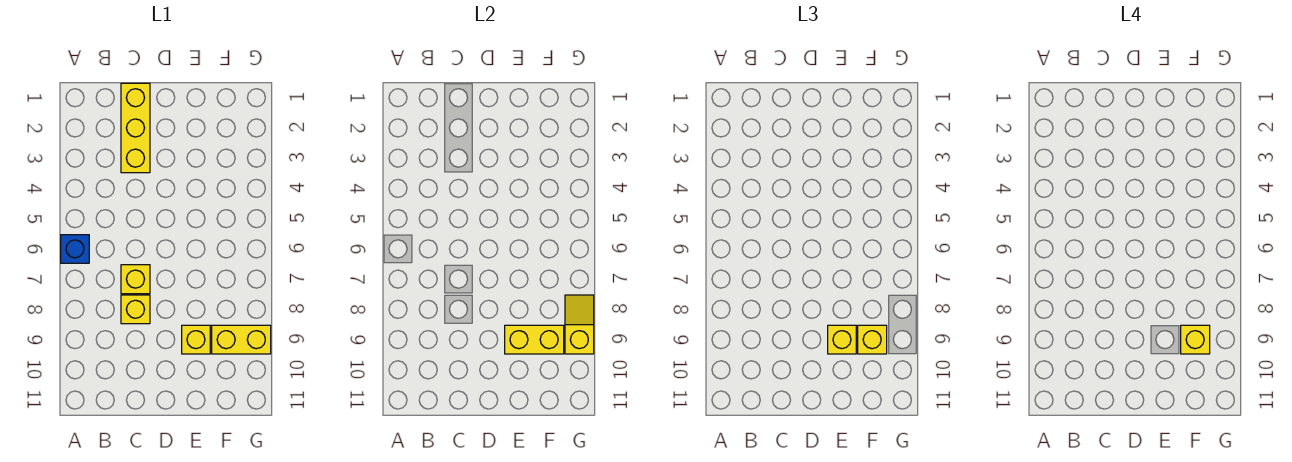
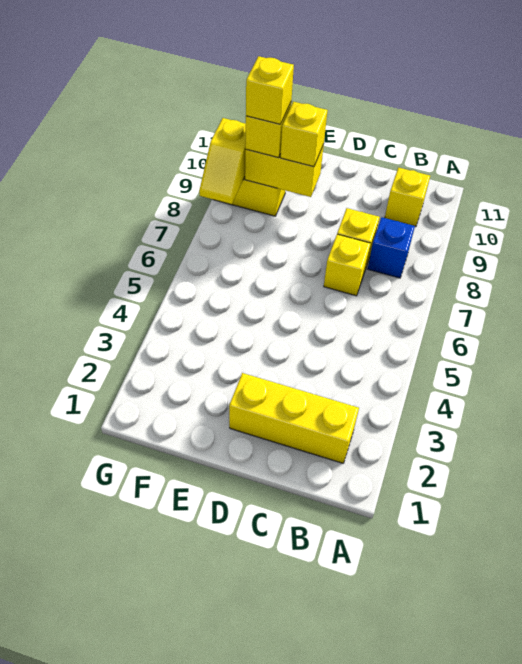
blue 1x1 brick [61,235,89,263] -> blue 1x1 brick moved to [368,217,415,278]
yellow 1x3 brick [121,83,150,173] -> yellow 1x3 brick turned to [229,373,359,463]
yellow 1x1 brick [182,325,210,354] -> yellow 1x1 brick moved to [385,168,430,226]

